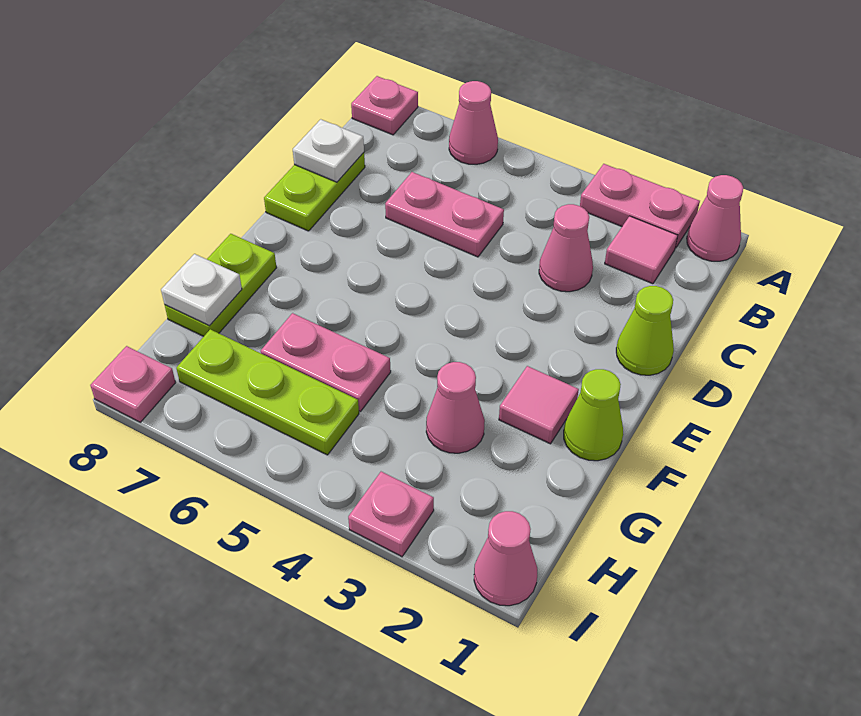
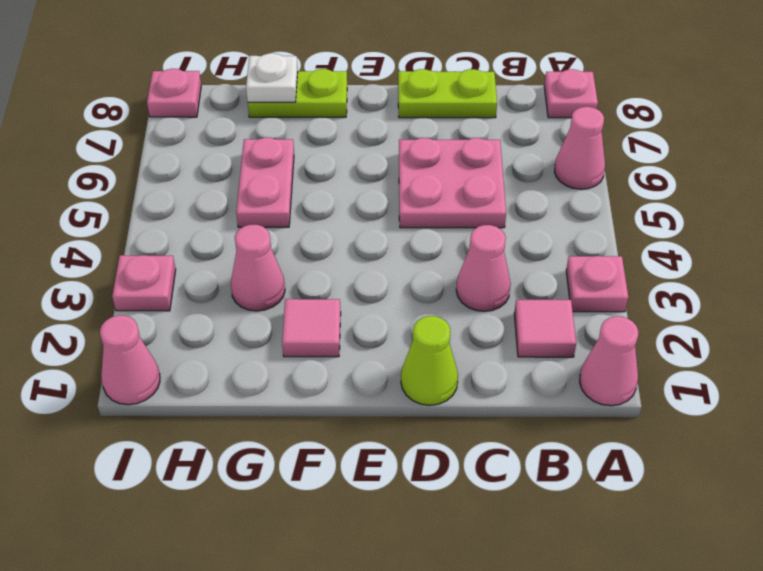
pink 1x2 plate [580,164,700,248] -> pink 1x1 plate [566,256,629,312]
pink 1x2 plate [385,172,504,257] -> pink 2x2 plate [399,138,506,228]
white 1x1 plate [293,119,364,182] -> none
lime 1x1 cone [564,369,623,461] -> none
lime 1x3 plate [176,329,359,455] -> none

